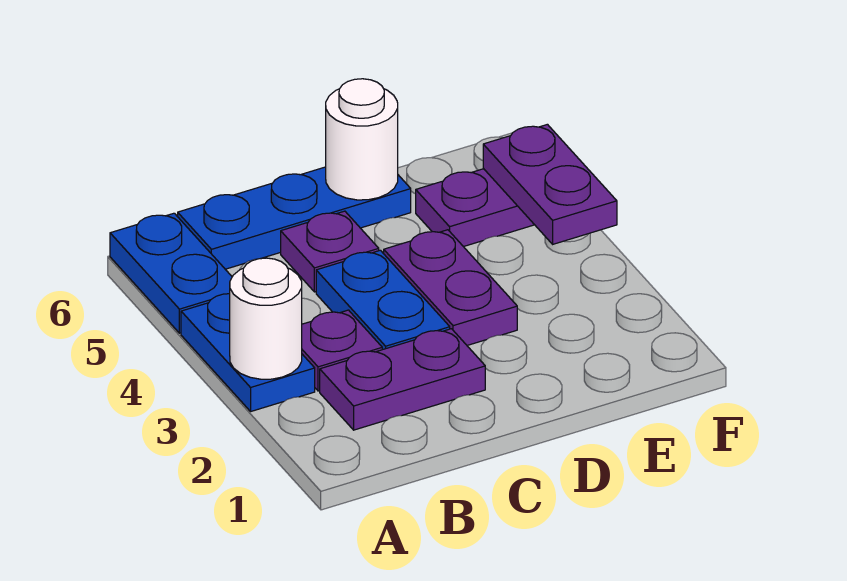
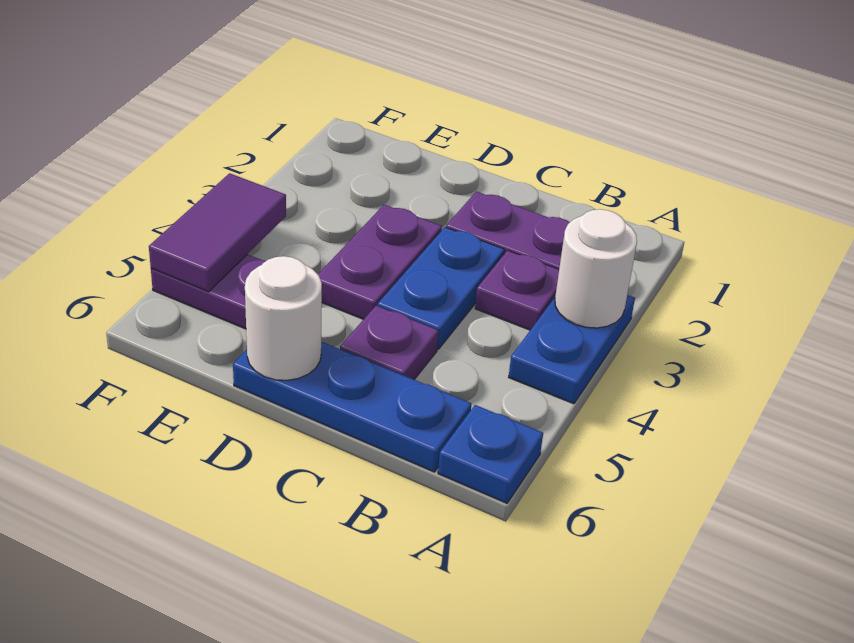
blue 1x2 plate [110,213,232,333] -> blue 1x1 plate [438,405,543,503]
purple 1x2 plate [483,124,617,244] -> purple 1x2 tile [149,173,286,292]

